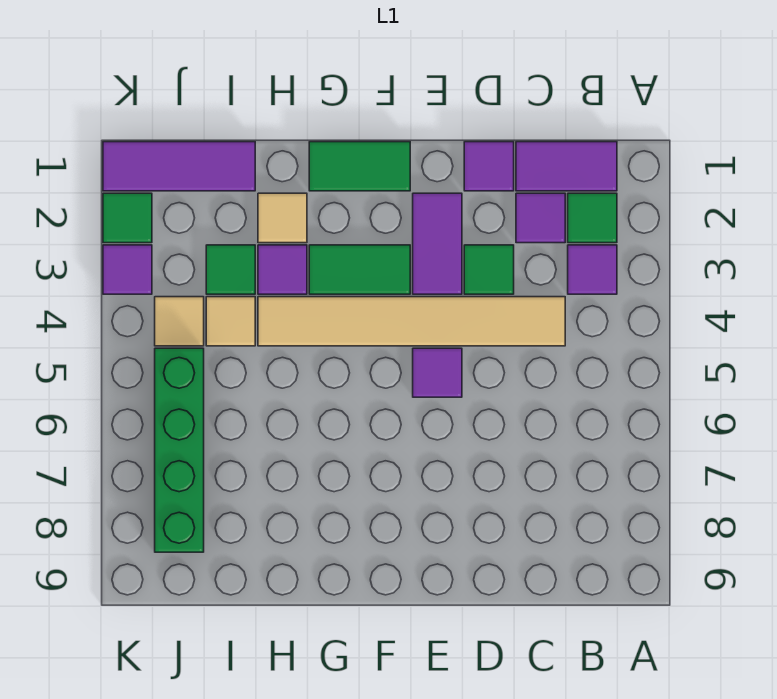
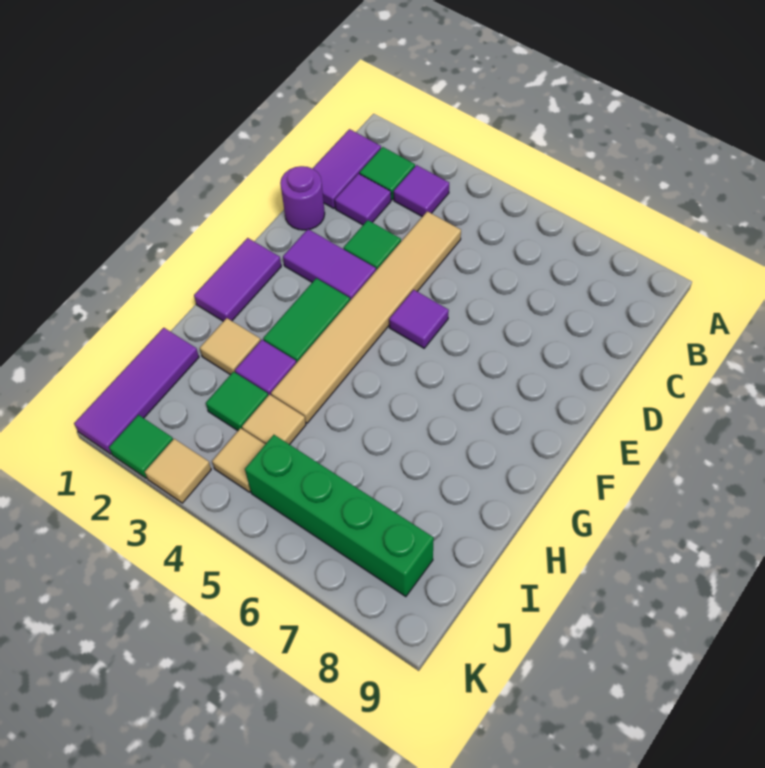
purple 1x1 tile [464,142,514,191] -> purple 1x1 round brick [280,166,325,230]
green 1x2 tile [309,142,410,191] -> purple 1x2 tile [194,238,281,321]
purple 1x1 tile [103,245,152,294] -> tan 1x1 tile [145,439,211,503]

